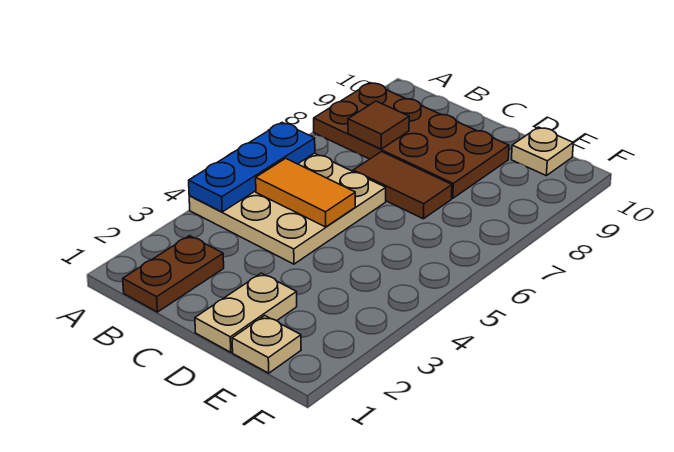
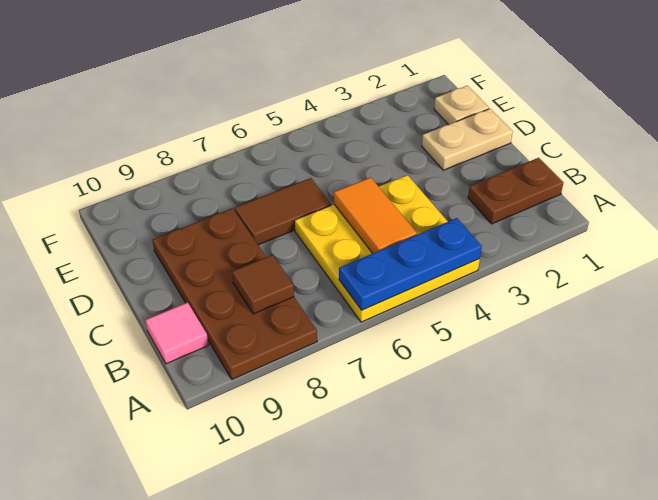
tan 3x3 plate [189,153,386,264] -> yellow 3x3 plate [295,175,480,322]
none -> pink 1x1 tile [145,302,208,364]
brown 1x2 tile [353,152,452,219] -> brown 1x2 tile turned to [235,178,331,245]
tan 1x1 plate [511,127,573,176] -> none

